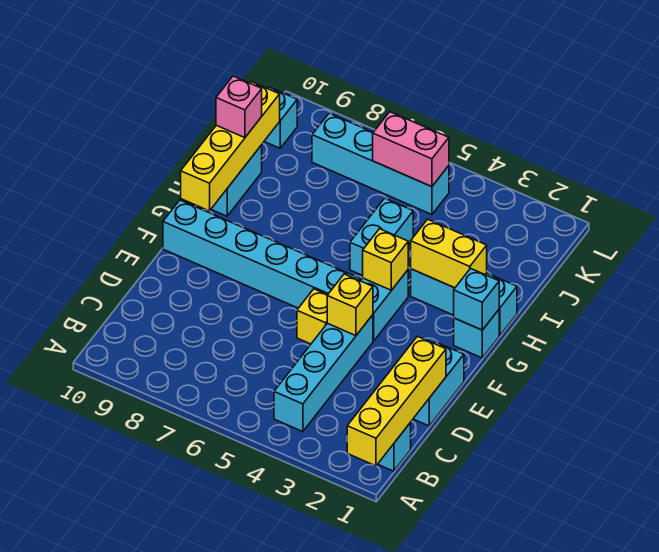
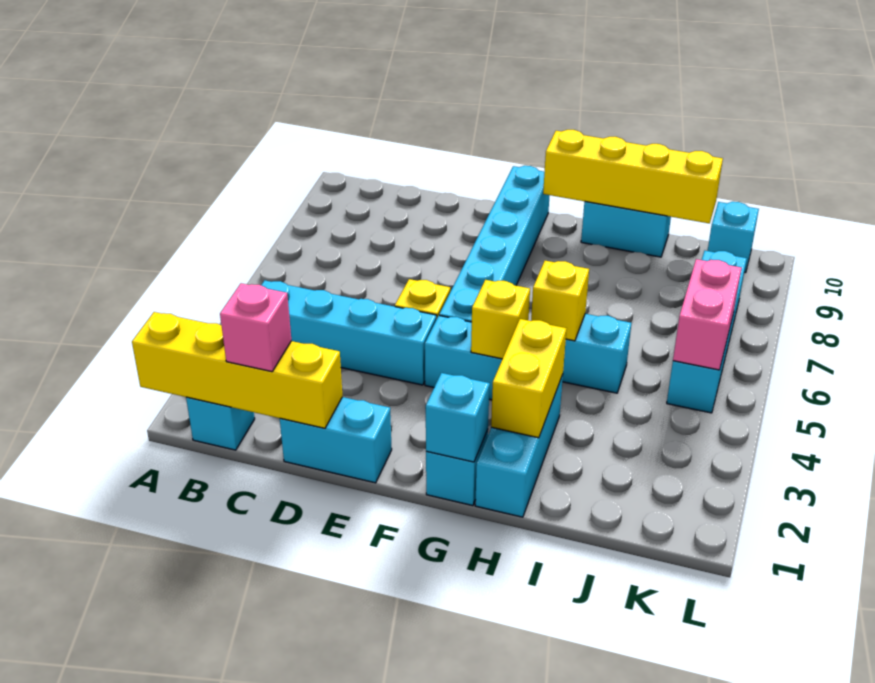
yellow 1x1 brick [327,274,373,336] -> yellow 1x1 brick moved to [531,261,589,341]
pink 1x1 brick [216,76,262,138] -> pink 1x1 brick moved to [220,283,291,372]

